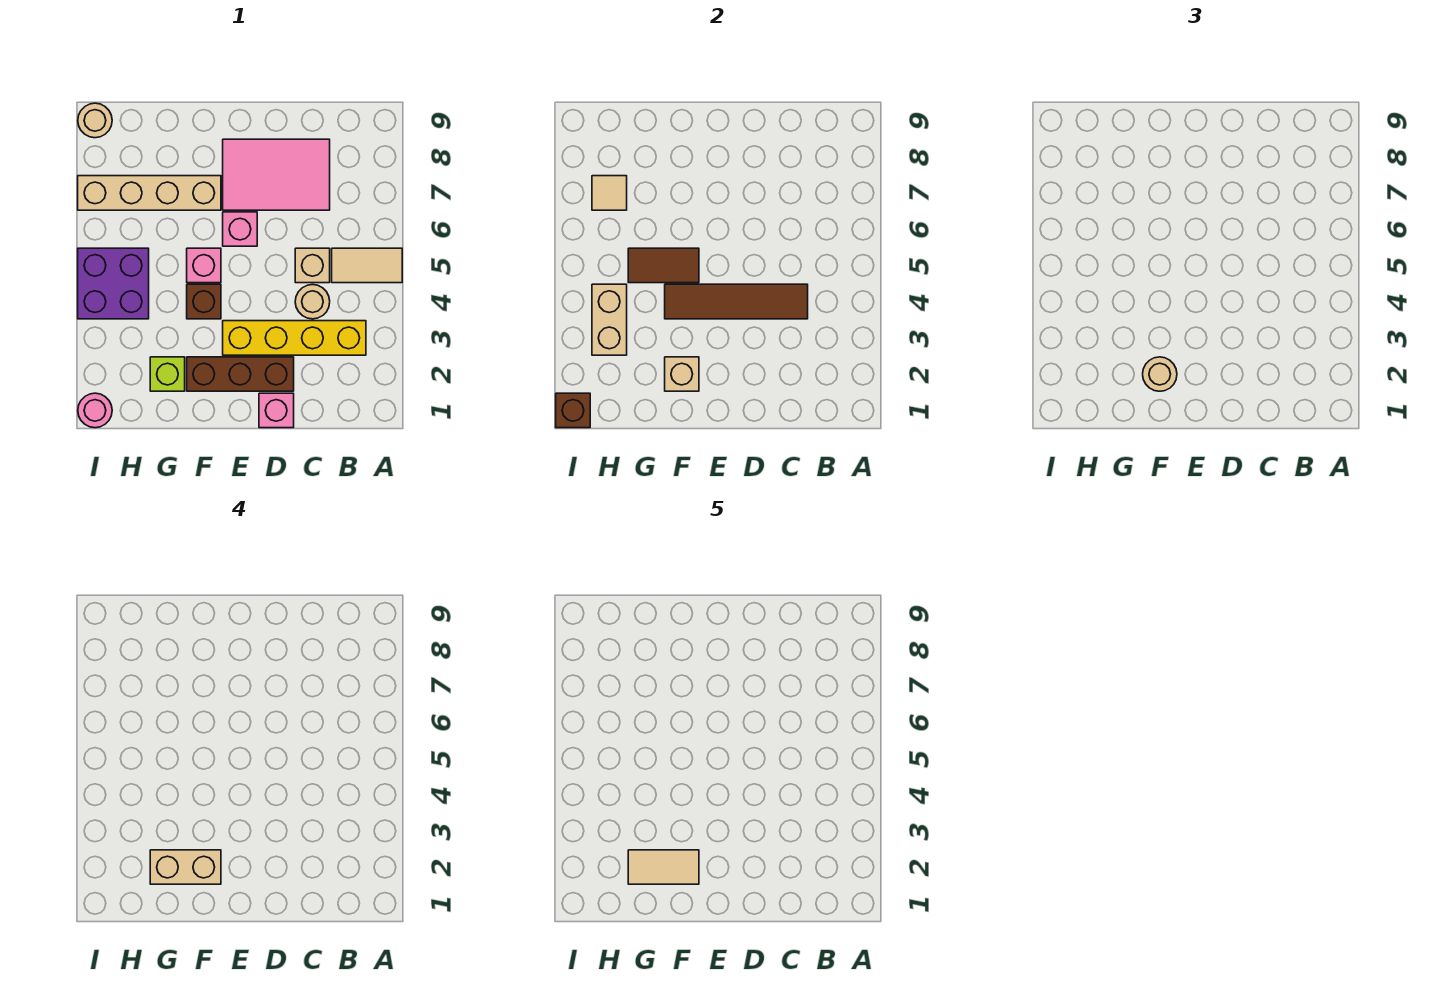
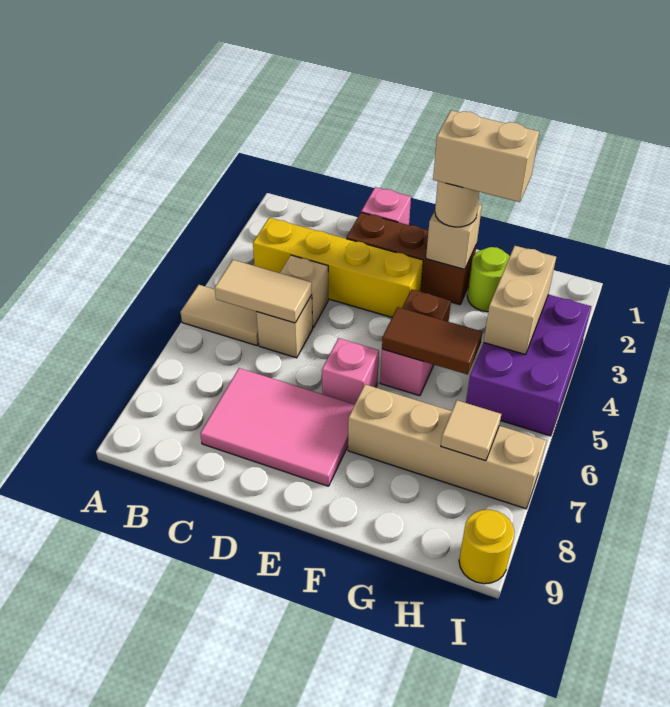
tan 1x1 round brick [295,285,330,319] -> tan 1x1 brick [280,255,328,327]
brown 1x4 tile [665,284,808,319] -> none
tan 1x2 tile [628,850,699,884] -> tan 1x2 tile moved to [215,260,312,323]
lime 1x1 brick [150,357,185,391] -> lime 1x1 round brick [467,247,510,312]
purple 2x2 brick [78,248,149,319] -> purple 2x3 brick [466,294,591,436]
pink 1x1 round brick [78,393,112,428] -> none
brown 1x1 brick [556,393,590,428] -> none
tan 1x1 round brick [78,103,112,138] -> yellow 1x1 round brick [459,510,515,584]

